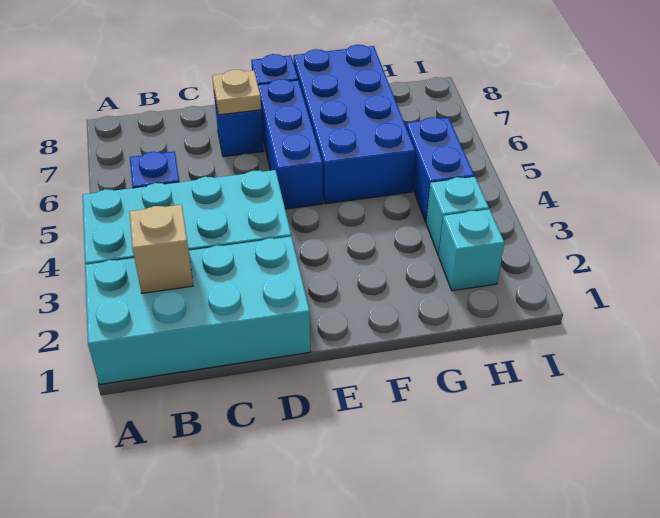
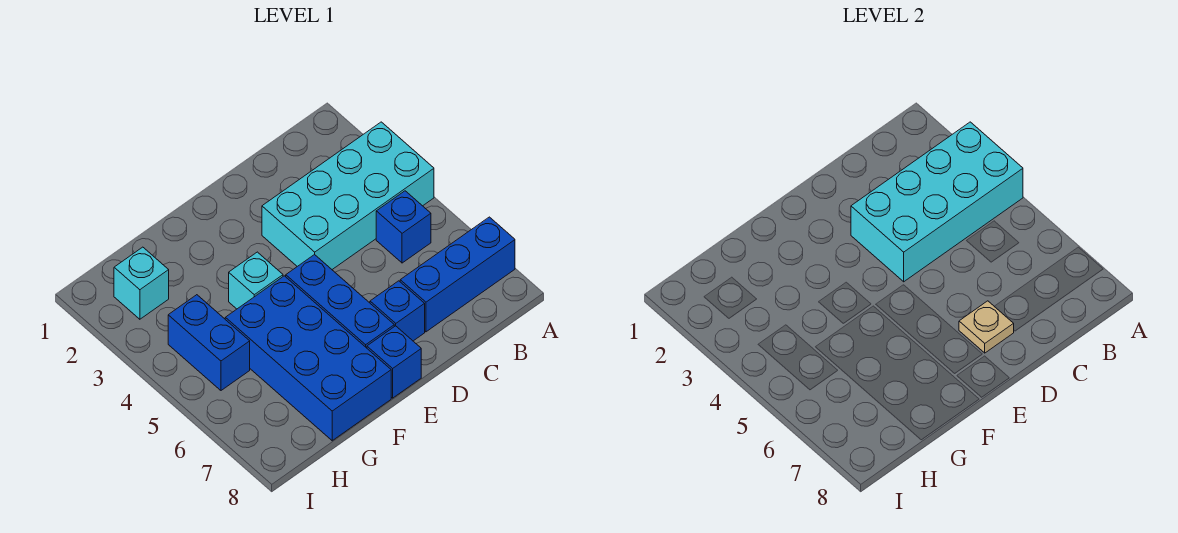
cyan 2x4 brick [85,236,311,385] -> cyan 2x4 brick moved to [851,122,1023,282]
none -> blue 1x3 brick [400,217,515,332]
tan 1x1 brick [129,205,193,293] -> none
cyan 1x1 brick [426,177,489,256] -> cyan 1x1 brick moved to [229,252,283,309]

